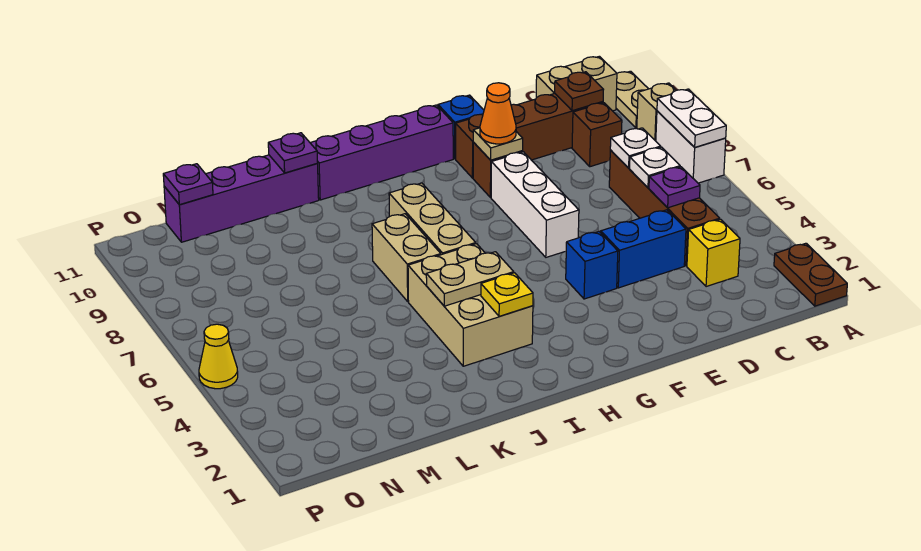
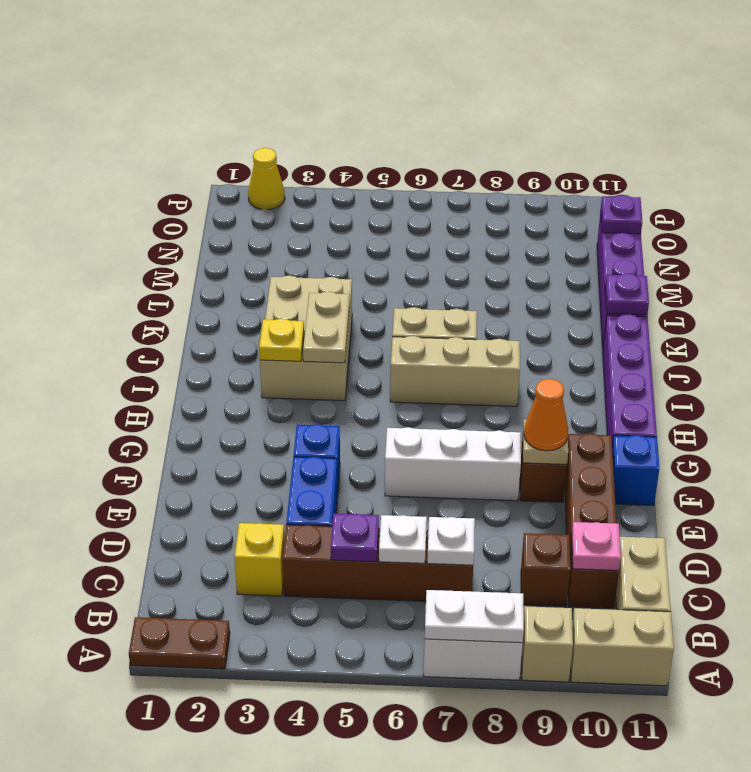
tan 1x2 plate [616,71,648,128] -> tan 1x2 brick [571,608,674,686]
brown 1x1 plate [555,72,604,111] -> pink 1x1 plate [572,522,621,570]
tan 2x3 brick [408,244,533,366] -> tan 2x3 brick turned to [260,275,352,401]
yellow 1x1 cone [199,324,238,389] -> yellow 1x1 cone moved to [248,148,285,210]

